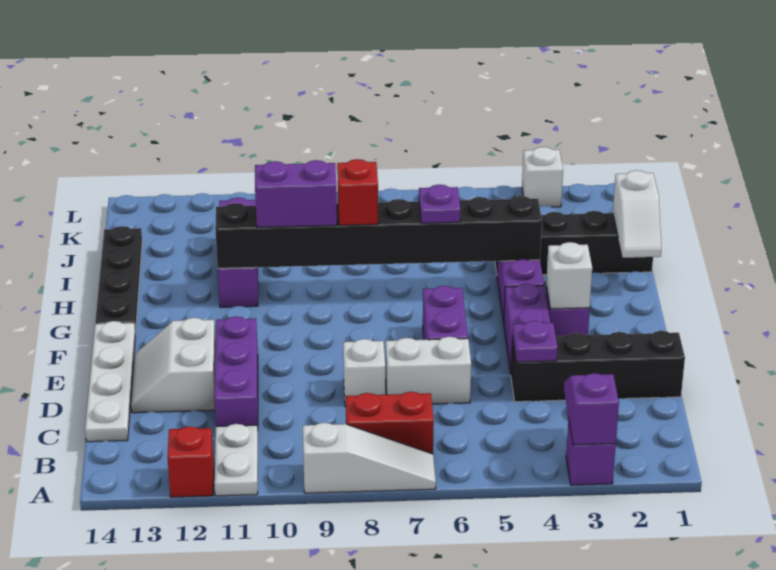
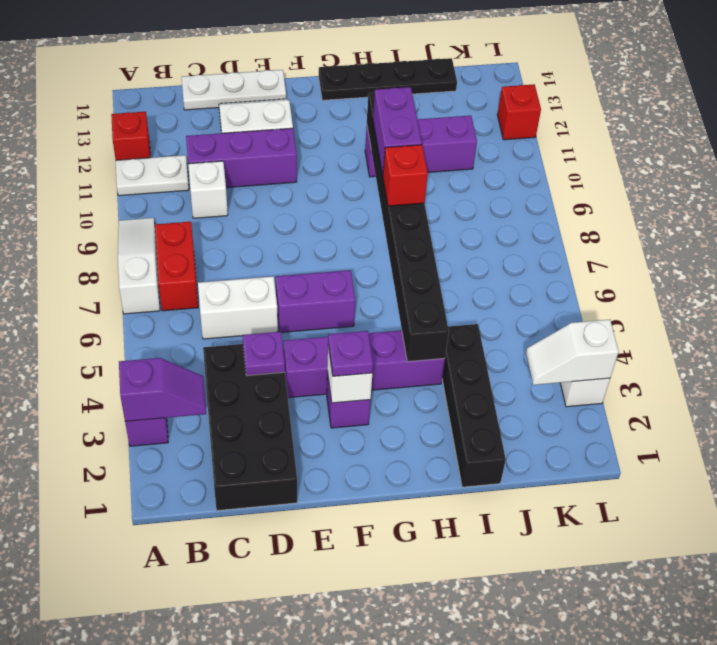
white 1x3 slope [303,423,436,493] -> white 1x3 slope turned to [118,218,160,314]
white 1x4 plate [85,321,135,442] -> white 1x3 plate [182,70,286,110]
black 1x4 brick [511,331,685,402] -> black 2x4 brick [203,344,297,511]
white 1x2 brick [386,337,471,404] -> white 1x2 brick turned to [198,276,278,339]
white 1x1 brick [343,339,385,407] -> white 1x1 brick moved to [188,161,228,218]
white 1x2 slope [613,170,661,258] -> white 1x2 slope moved to [526,319,619,385]
purple 1x1 plate [419,185,460,223] -> purple 1x1 plate moved to [328,331,373,376]
none -> red 1x1 brick [497,84,541,140]

